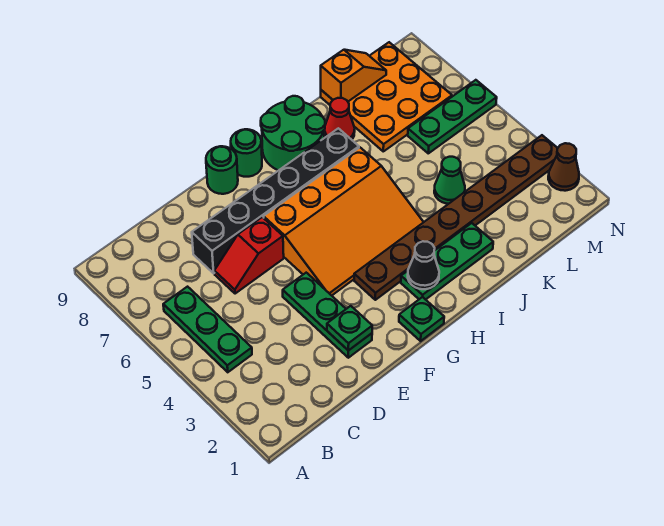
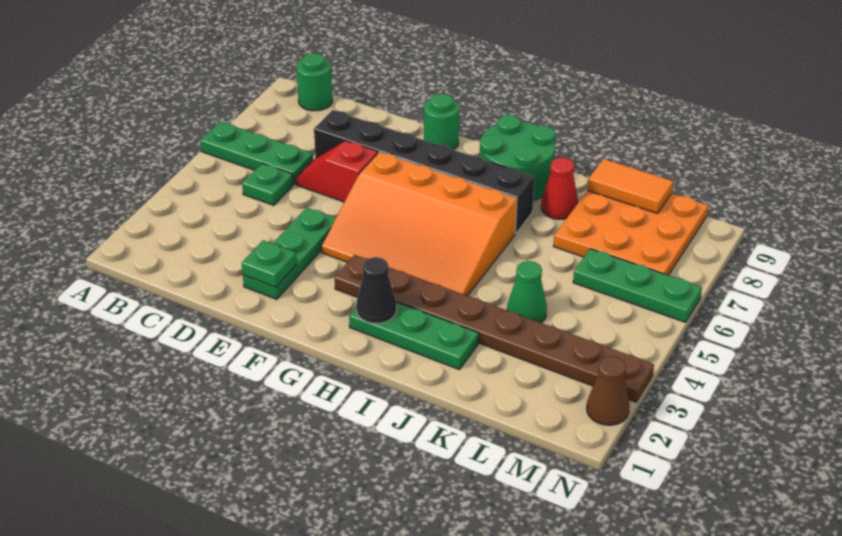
green 1x3 plate [163,287,252,372] -> green 1x3 plate turned to [200,122,313,184]
green 1x1 plate [399,297,444,341] -> green 1x1 plate moved to [242,163,293,205]
green 1x1 round brick [231,129,262,177] -> green 1x1 round brick moved to [297,53,332,111]
orange 1x2 slope [321,50,386,101] -> orange 1x2 tile [587,159,673,213]

